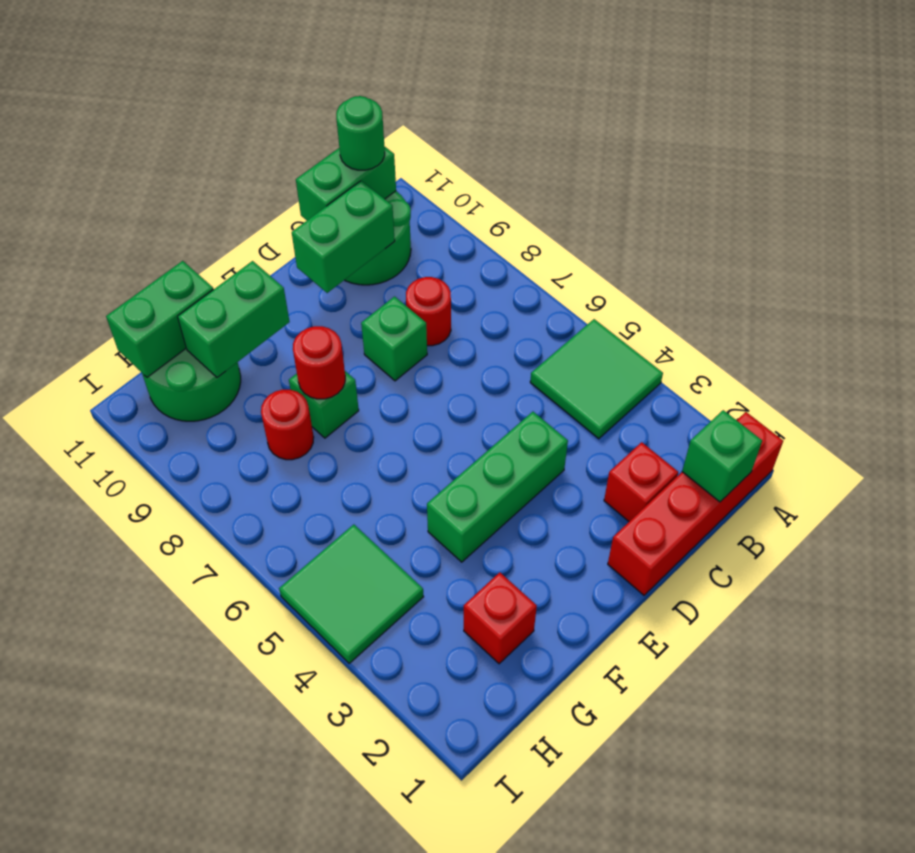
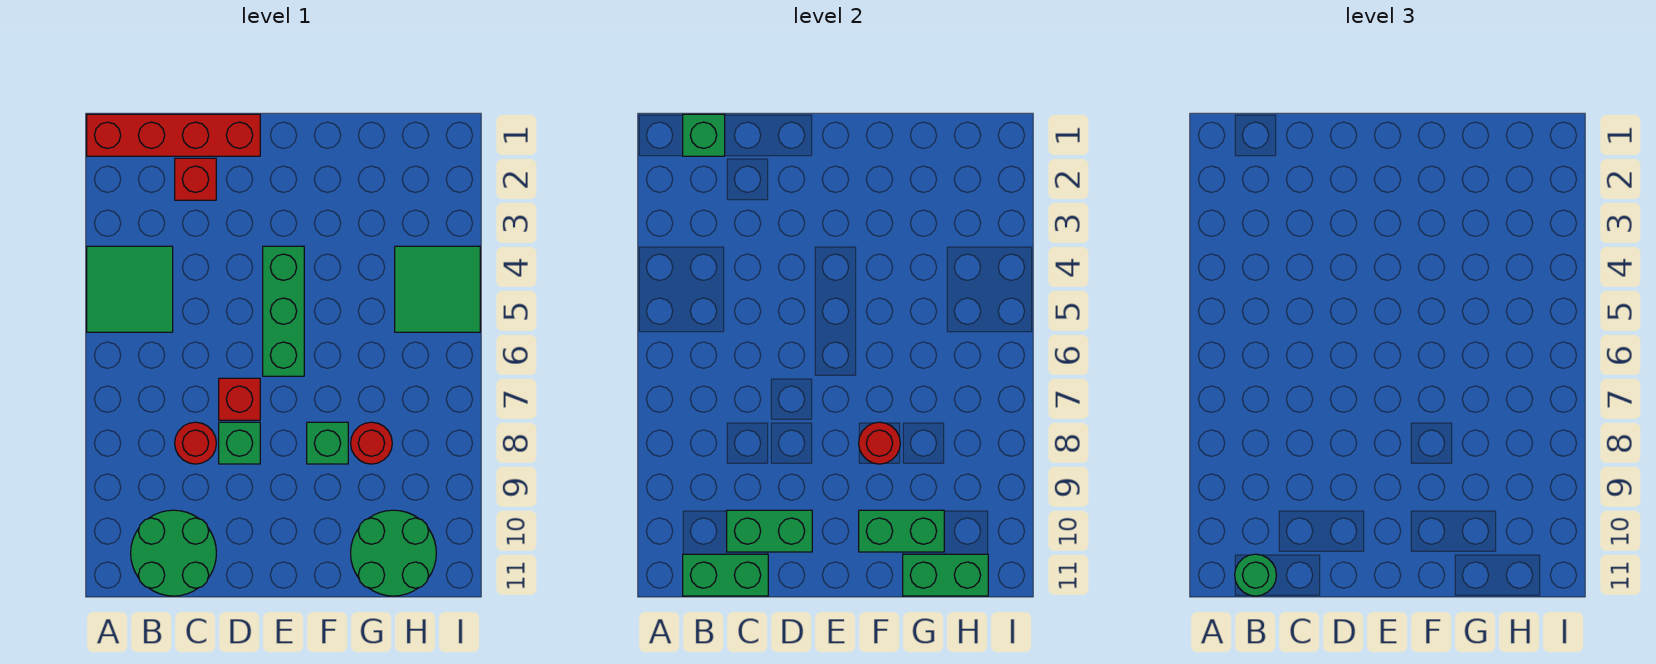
green 1x3 brick [427,412,568,562] -> green 1x3 brick turned to [263,246,304,376]
red 1x1 brick [464,572,537,664] -> red 1x1 brick moved to [219,378,260,420]

